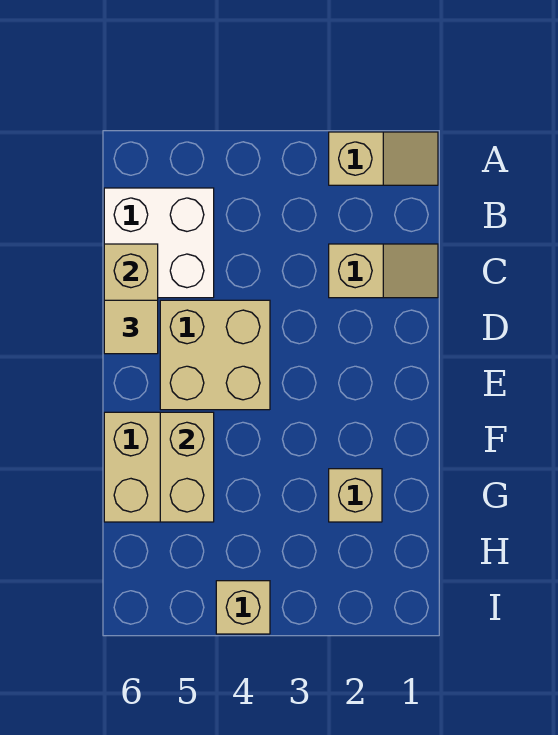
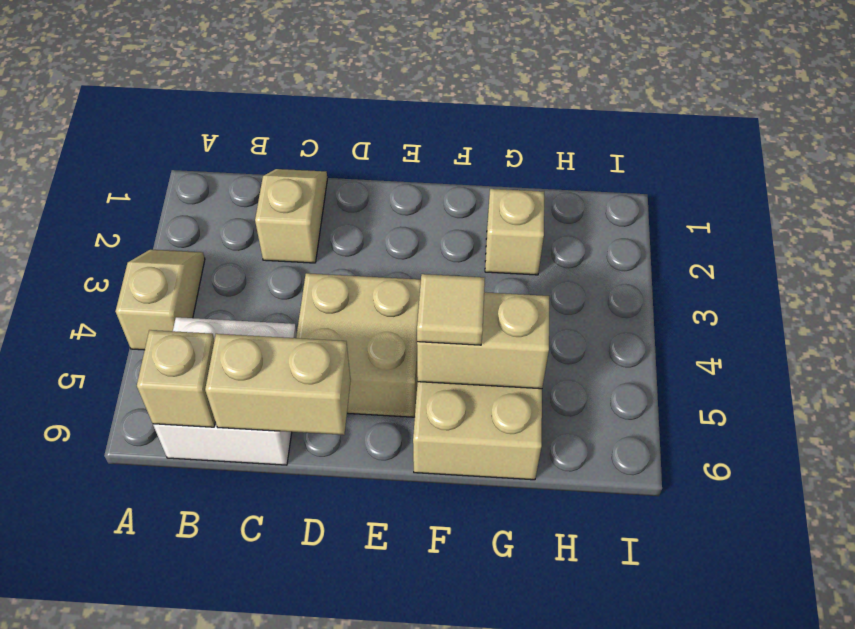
tan 1x2 slope [329,132,438,185] -> tan 1x2 slope moved to [116,250,205,350]
tan 1x1 tile [104,300,158,354] -> tan 1x1 tile moved to [417,274,485,345]
tan 1x1 brick [216,581,270,634] -> tan 1x1 brick moved to [137,330,215,427]

